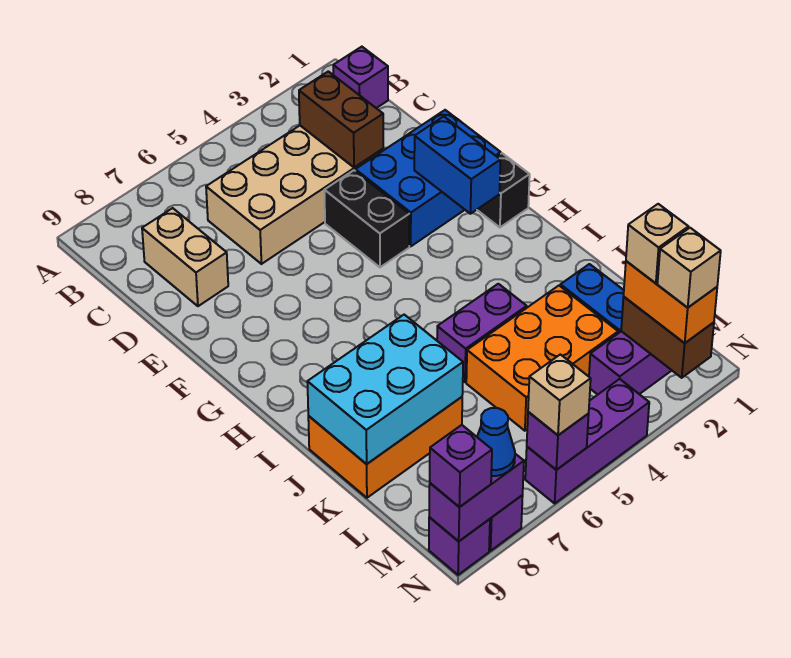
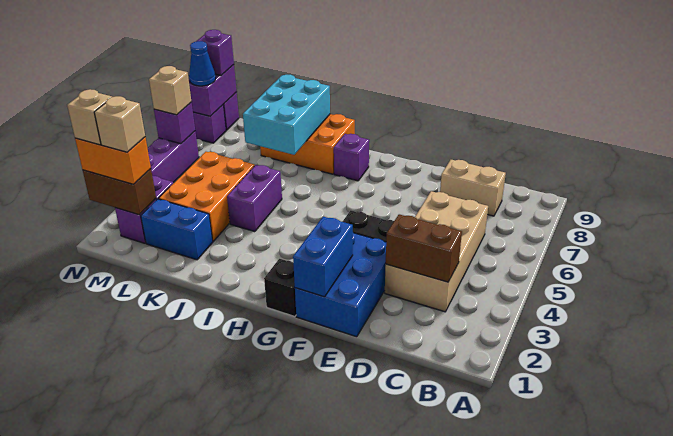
purple 1x1 brick [333,47,388,108] -> purple 1x1 brick moved to [334,134,369,181]
blue 1x2 brick [414,117,500,214] -> blue 1x2 brick turned to [293,217,353,297]
orange 2x3 brick [308,397,462,498] -> orange 2x3 brick turned to [260,114,355,174]

